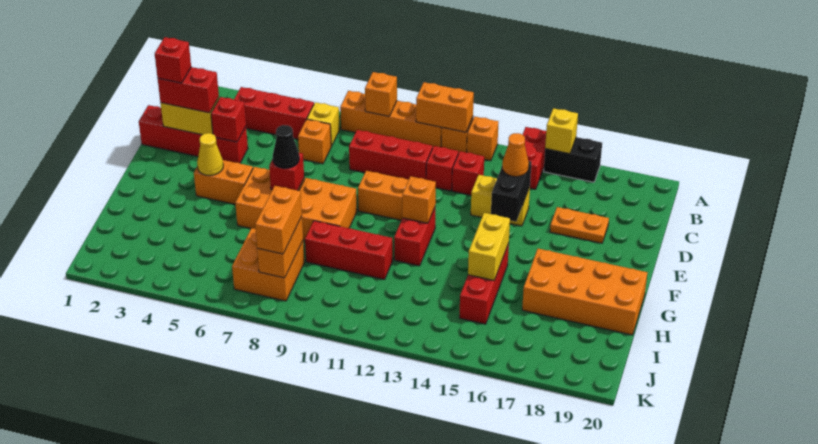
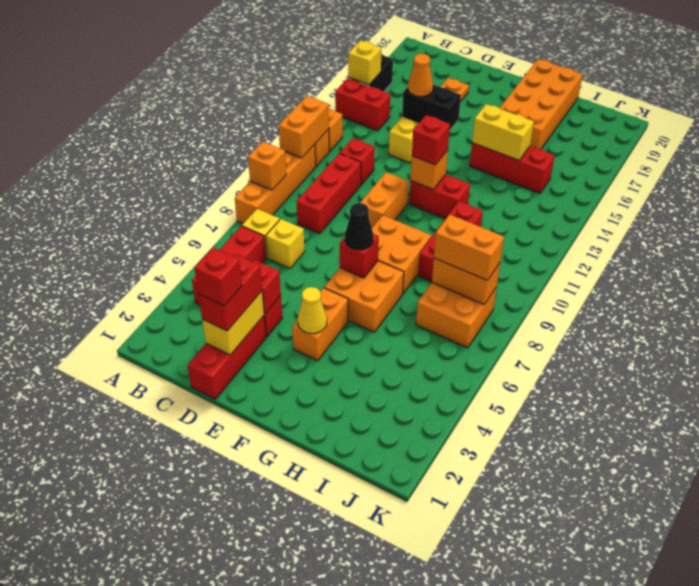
orange 1x1 brick [298,119,331,164] -> yellow 1x1 brick [266,219,305,268]
red 1x1 brick [452,151,484,195] -> red 1x1 brick moved to [412,115,450,165]

